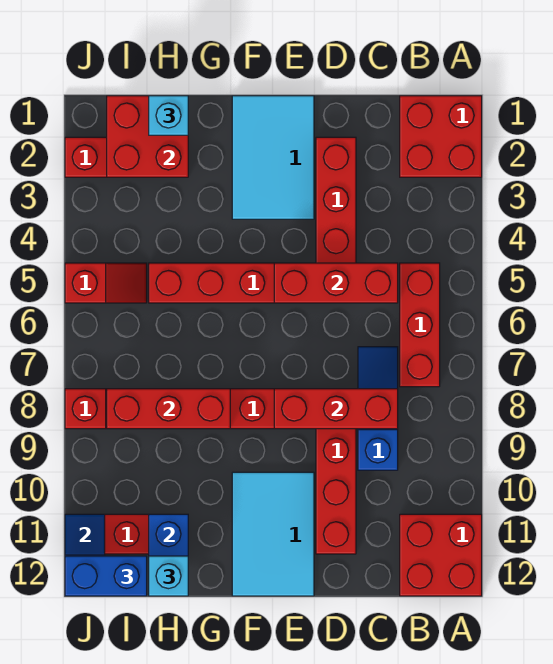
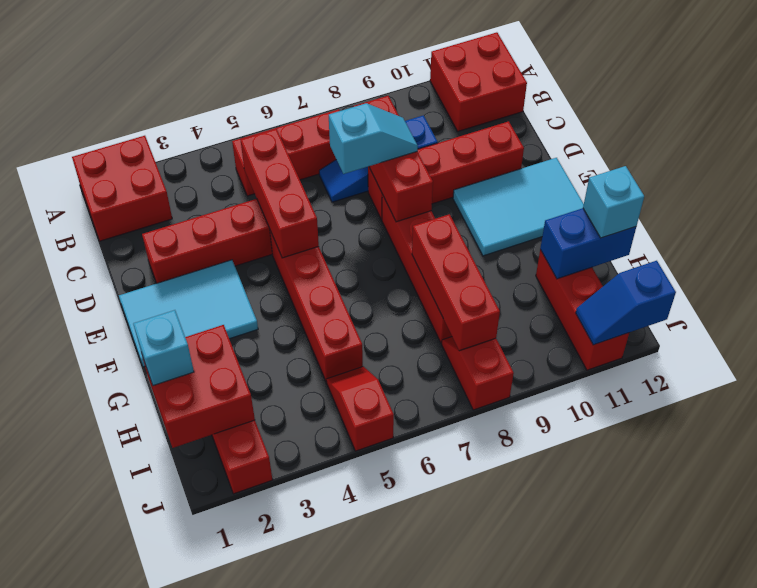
none -> cyan 1x2 slope [329,103,418,174]
blue 1x2 brick [65,556,147,596] -> none

